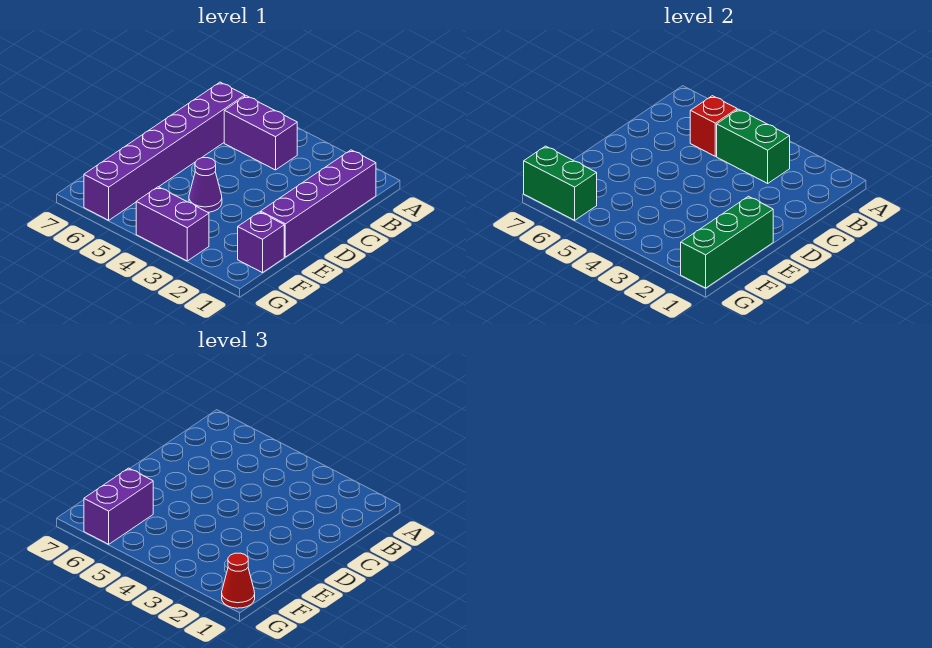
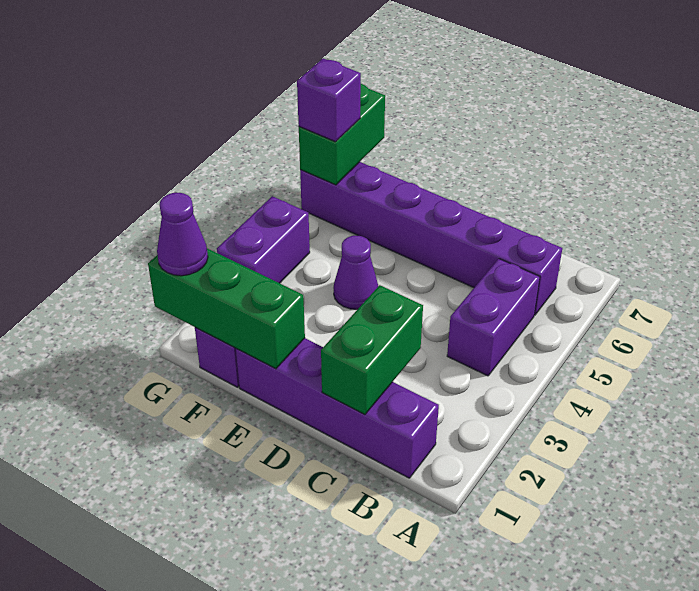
green 1x2 brick [717,109,790,183] -> green 1x2 brick moved to [321,285,423,414]
red 1x1 brick [690,96,737,156] -> none
purple 1x2 brick [84,468,153,544] -> purple 1x1 brick [297,58,361,142]
red 1x1 cone [222,553,255,608] -> purple 1x1 cone [157,193,208,276]

